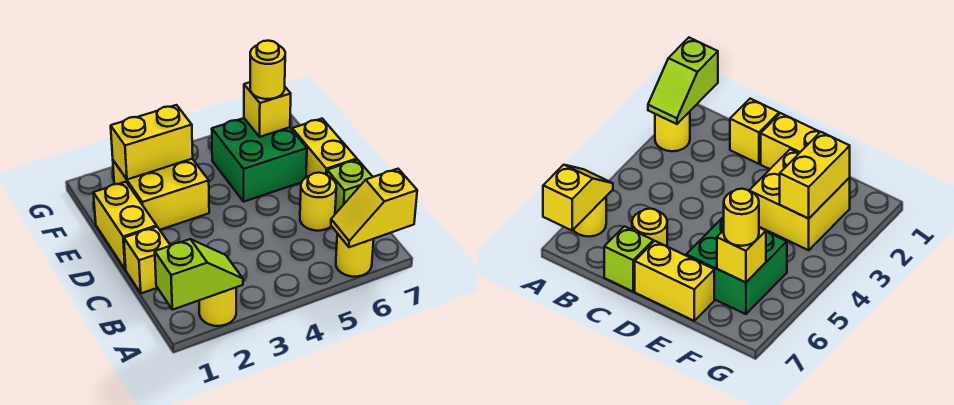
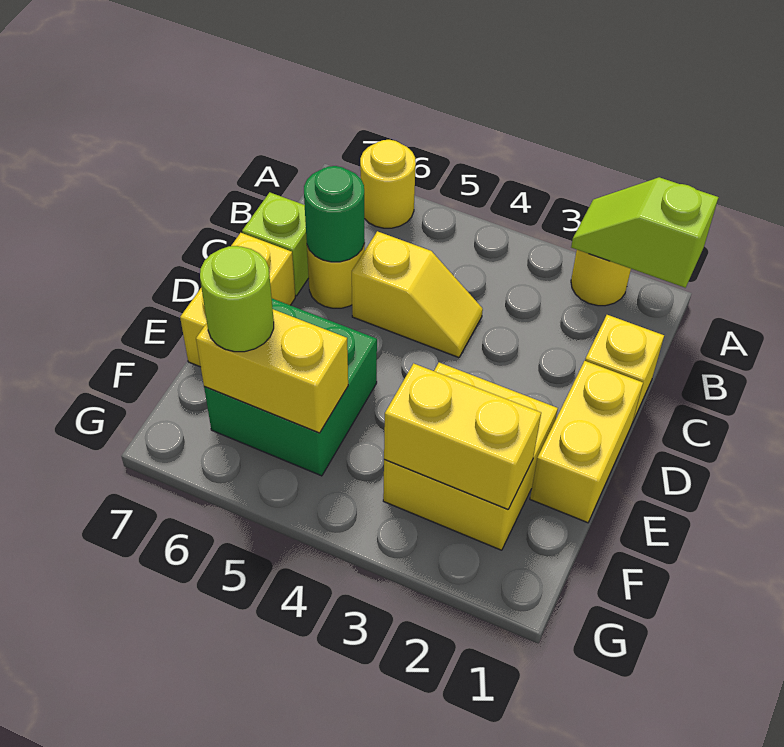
yellow 1x2 slope [331,169,417,247] -> yellow 1x2 slope moved to [352,231,483,358]
none -> green 1x1 round brick [304,166,365,262]
yellow 1x1 brick [244,82,291,137] -> yellow 1x2 brick [196,309,348,433]
yellow 1x1 round brick [250,41,285,99] -> lime 1x1 round brick [200,246,274,352]

